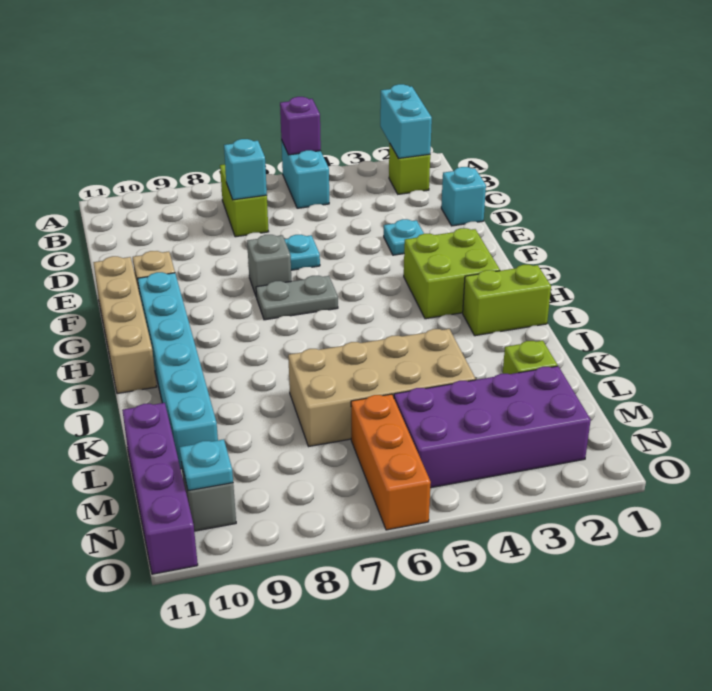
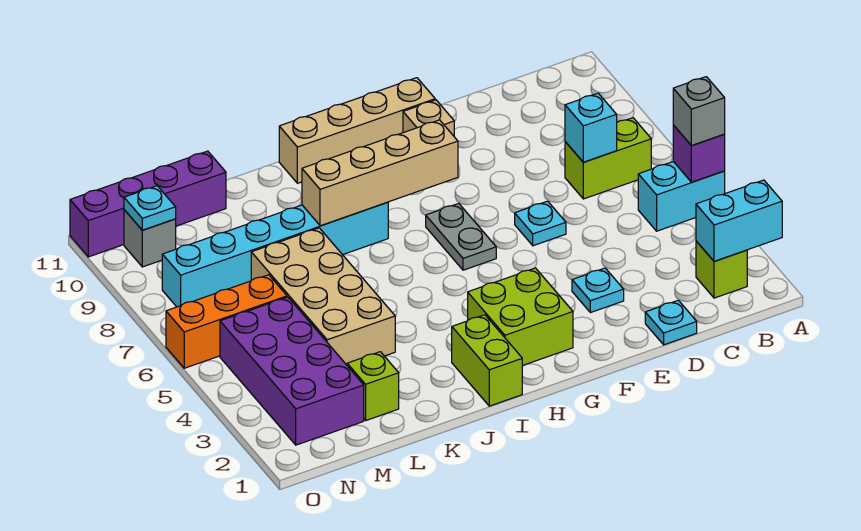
cyan 1x1 brick [441,167,486,226] -> cyan 1x1 plate [645,300,697,345]
grey 1x1 brick [247,235,291,297] -> grey 1x1 brick moved to [673,77,725,146]
none -> tan 1x4 brick [302,120,458,226]
cyan 1x6 brick [138,272,218,469] -> cyan 1x6 brick moved to [162,202,388,307]

